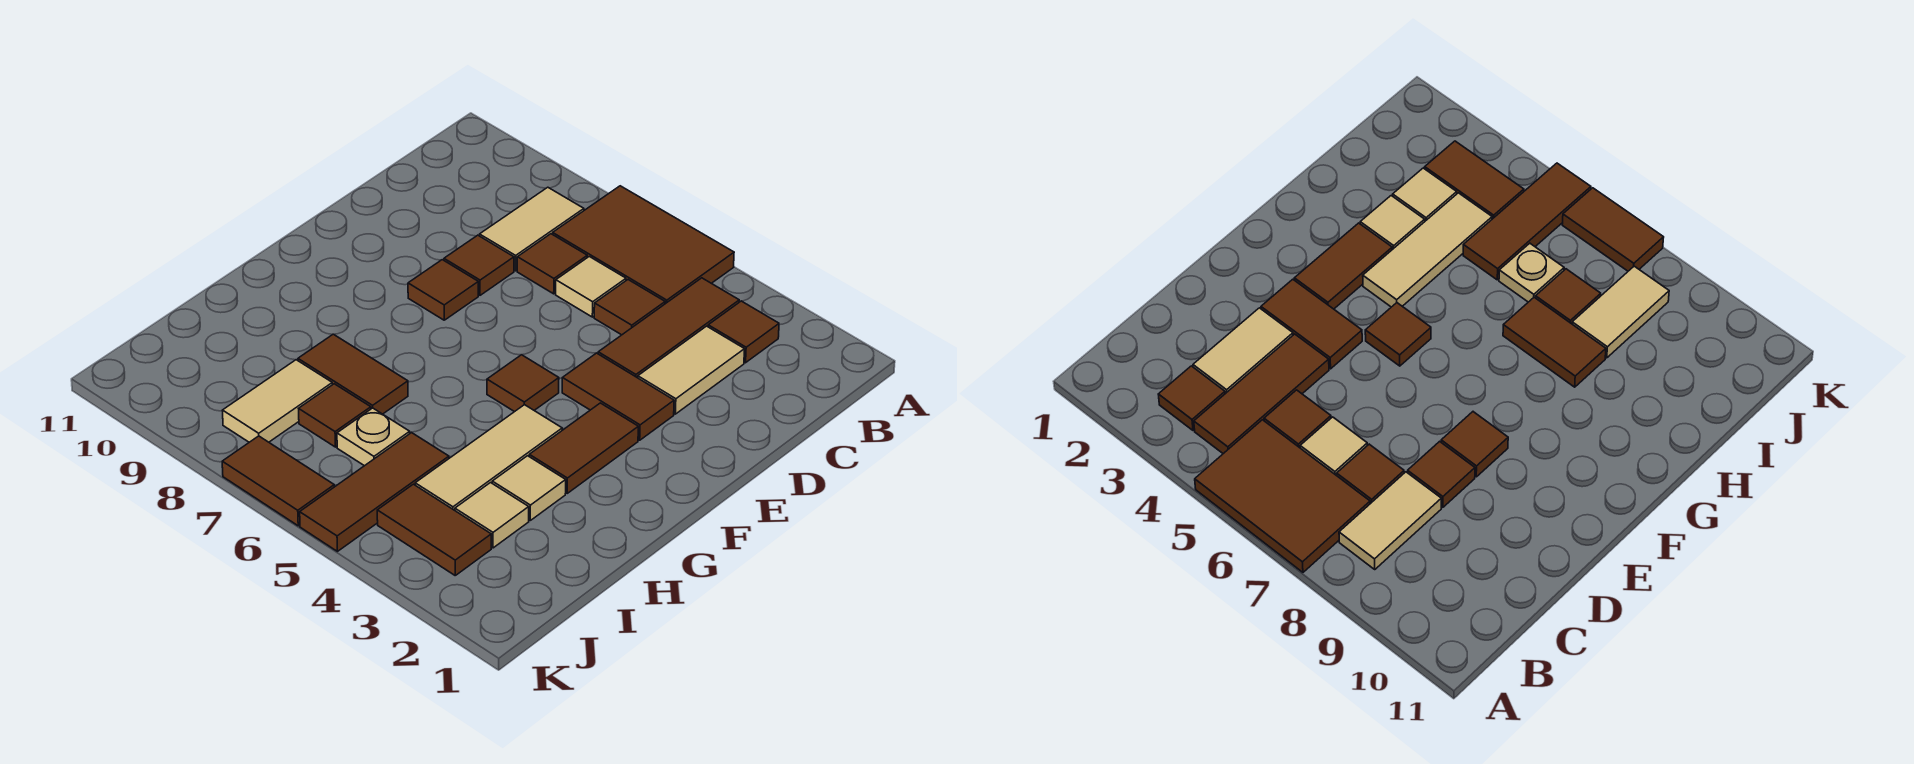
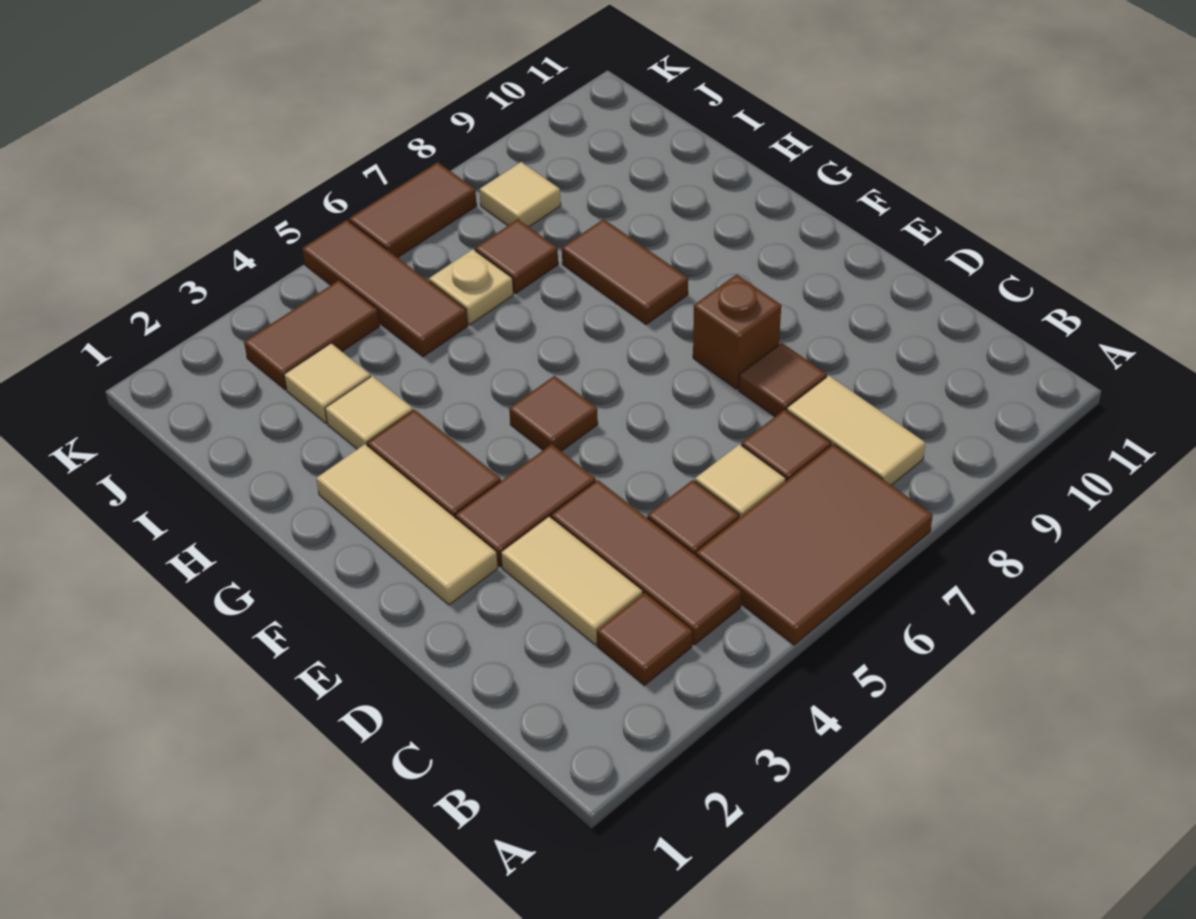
brown 1x1 tile [408,260,478,320] -> brown 1x1 brick [693,274,781,389]
tan 1x3 tile [415,405,562,510] -> tan 1x3 tile moved to [316,444,498,605]
brown 1x2 tile [298,334,408,414] -> brown 1x2 tile turned to [562,219,688,324]
tan 1x2 tile [222,360,332,442] -> tan 1x1 tile [479,162,561,227]

